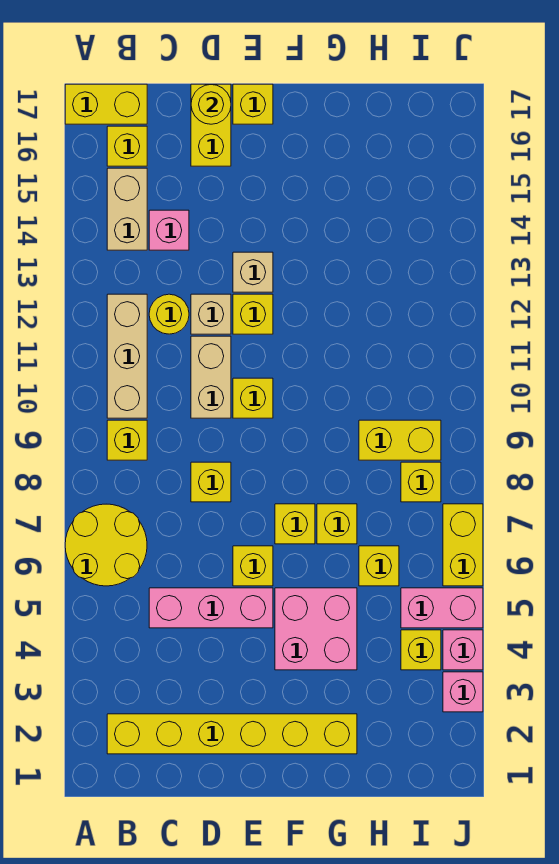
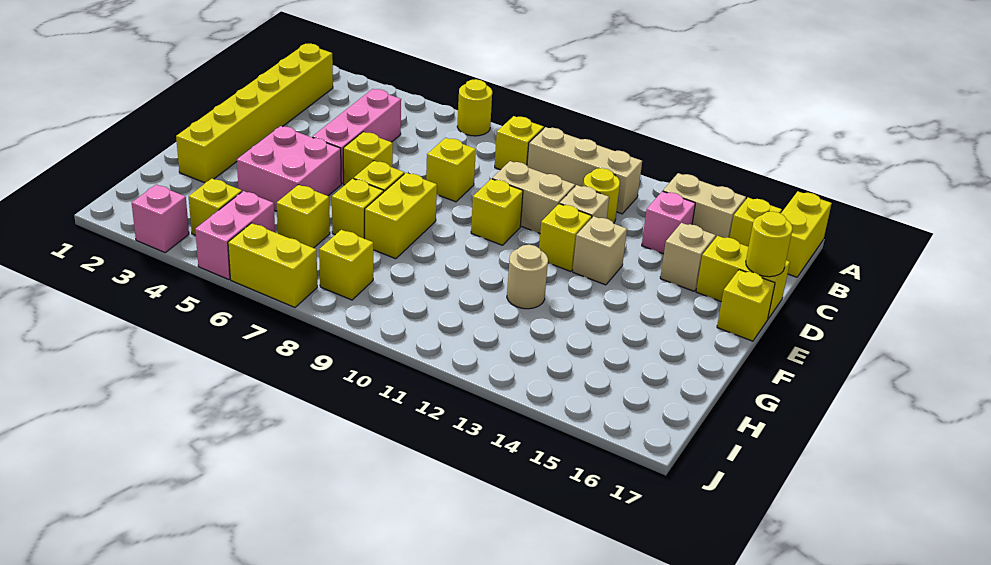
yellow 2x2 round brick [65,504,147,586] -> yellow 1x1 round brick [457,79,492,136]
none -> tan 1x1 brick [660,223,716,291]
none -> tan 1x1 round brick [507,245,548,309]
yellow 1x2 brick [359,420,441,460] -> yellow 1x2 brick moved to [365,173,437,259]
pink 1x1 brick [443,630,483,670] -> none

